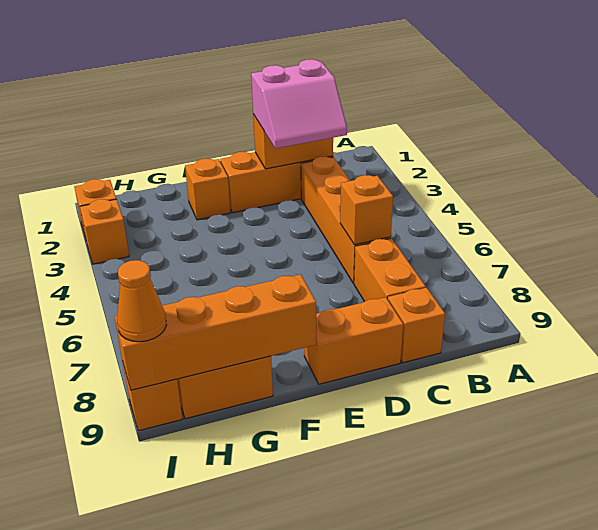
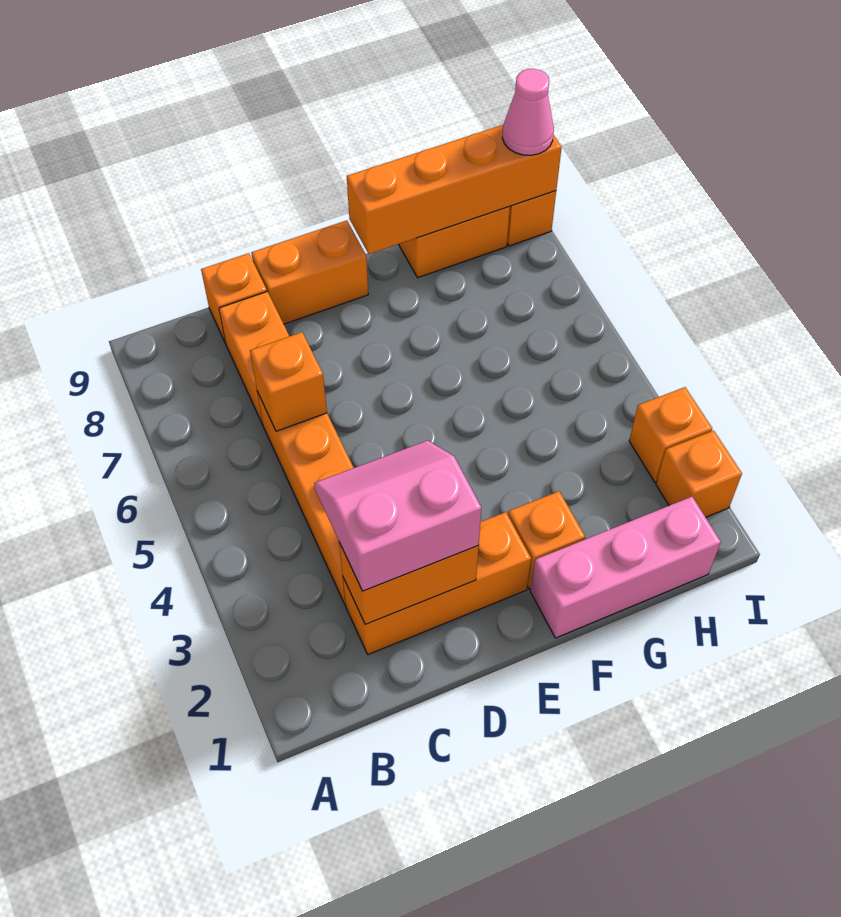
none -> pink 1x3 brick [530,497,721,638]
orange 1x1 cone [117,260,166,342] -> pink 1x1 cone [502,69,554,155]

